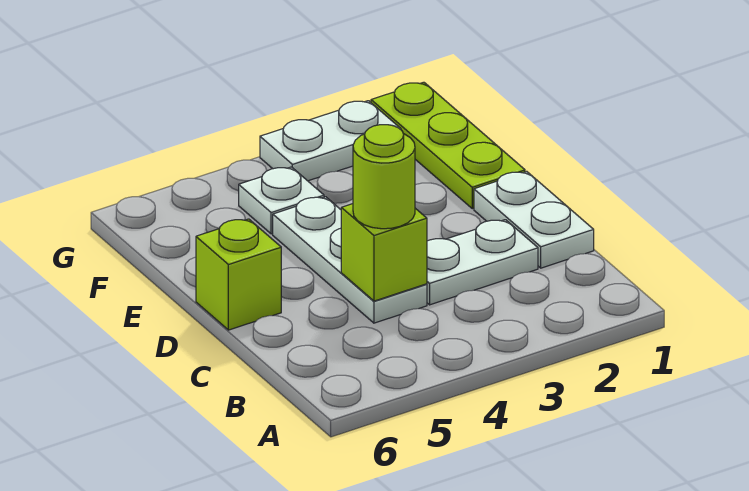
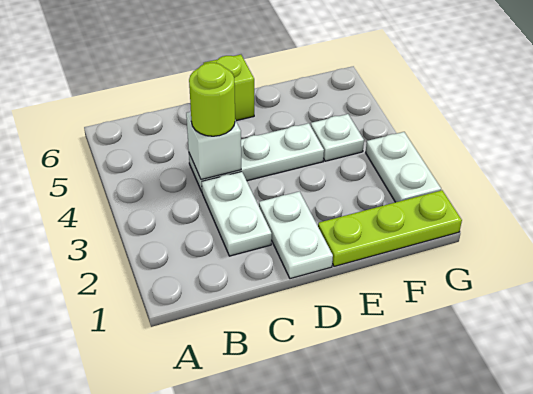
white 1x2 plate [474,171,594,268] -> white 1x2 plate turned to [259,191,333,279]
lime 1x1 brick [341,204,427,301] -> white 1x1 brick [186,112,241,179]

